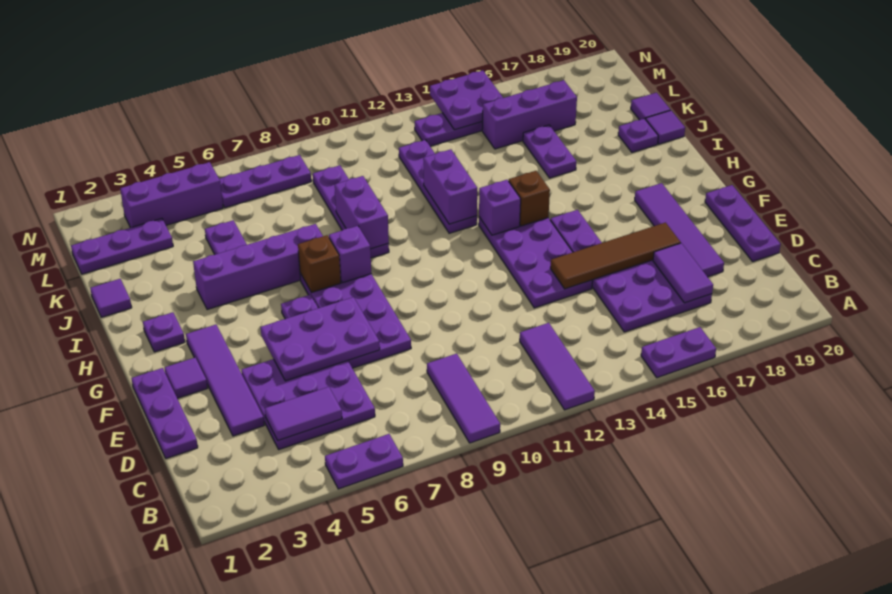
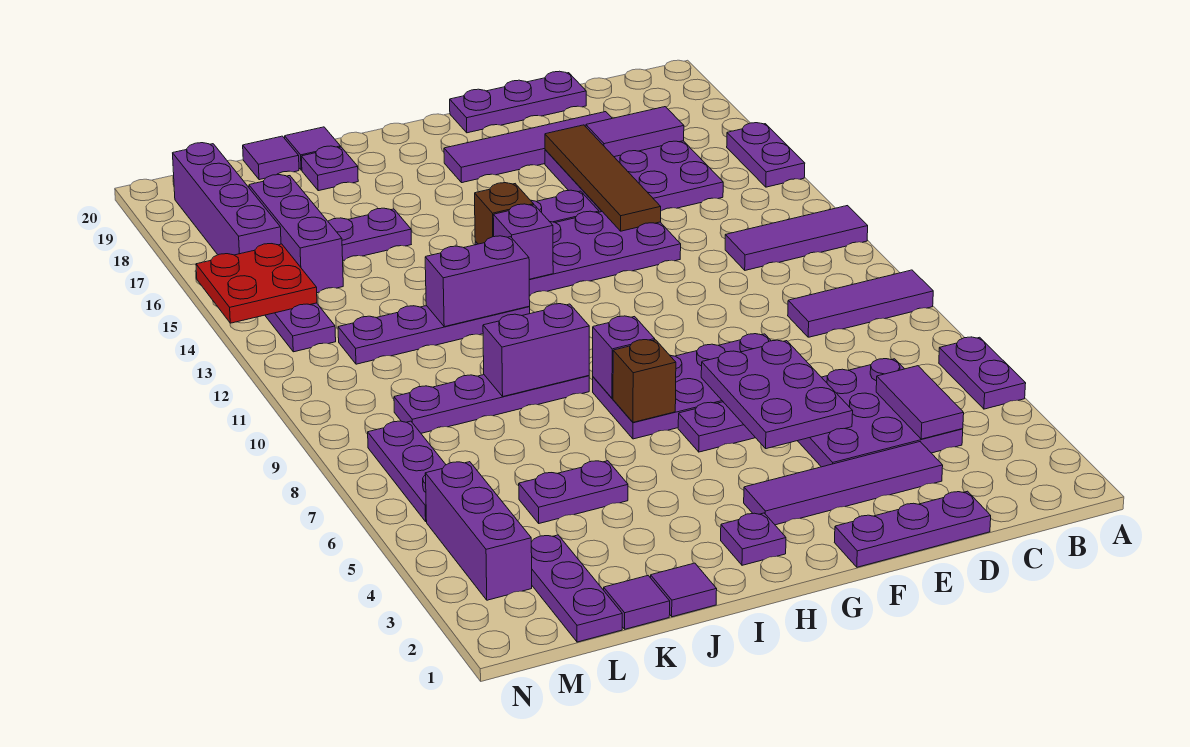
purple 1x1 tile [165,358,207,398] -> purple 1x1 tile moved to [604,576,670,629]
purple 1x4 brick [193,224,323,310] -> purple 1x4 brick moved to [173,143,281,255]
purple 2x2 plate [430,71,503,130] -> red 2x2 plate [196,244,317,323]

